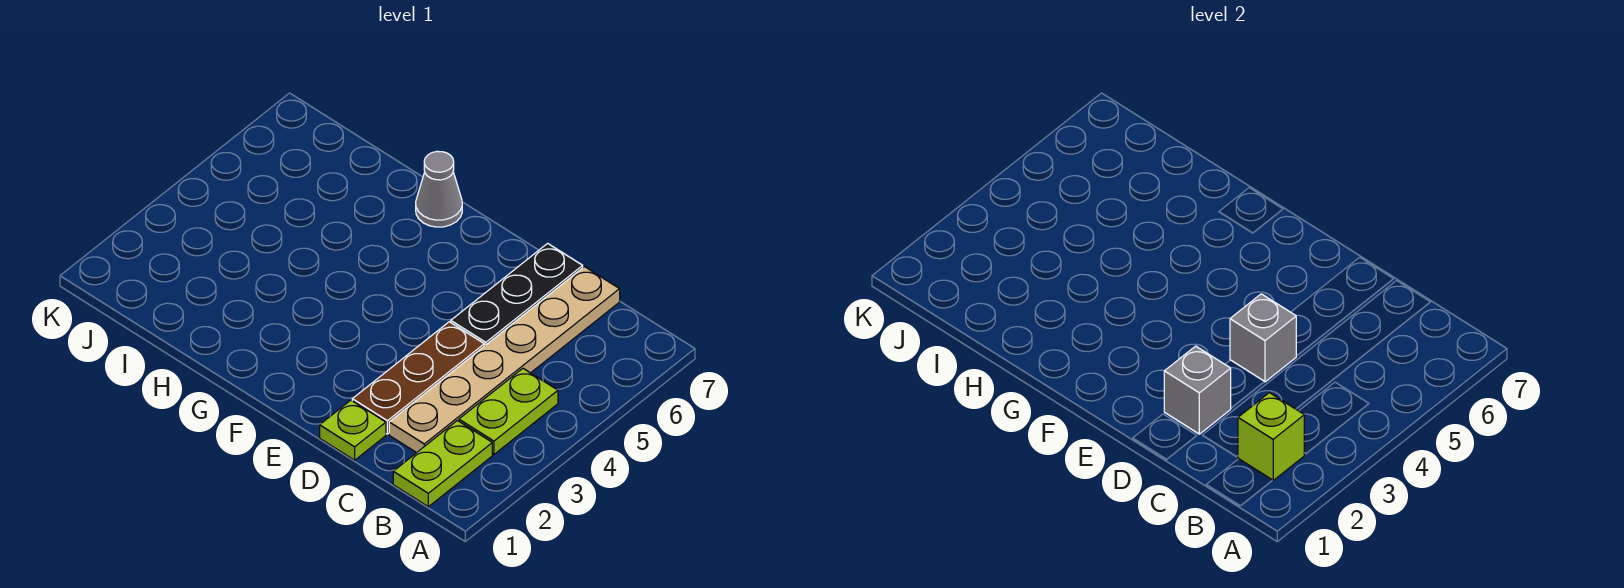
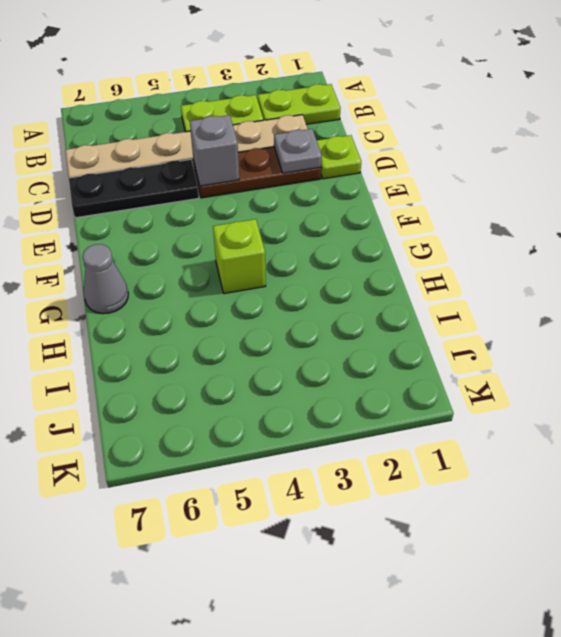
lime 1x1 brick [1238,393,1304,480] -> lime 1x1 brick moved to [213,219,266,294]
grey 1x1 brick [1164,346,1231,434] -> grey 1x1 plate [274,129,322,173]

